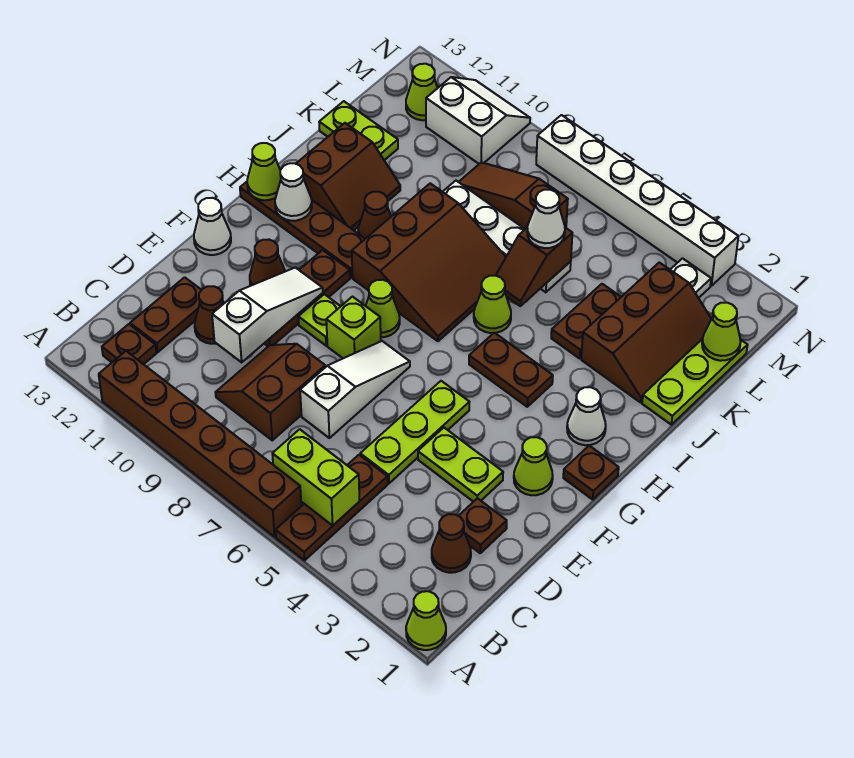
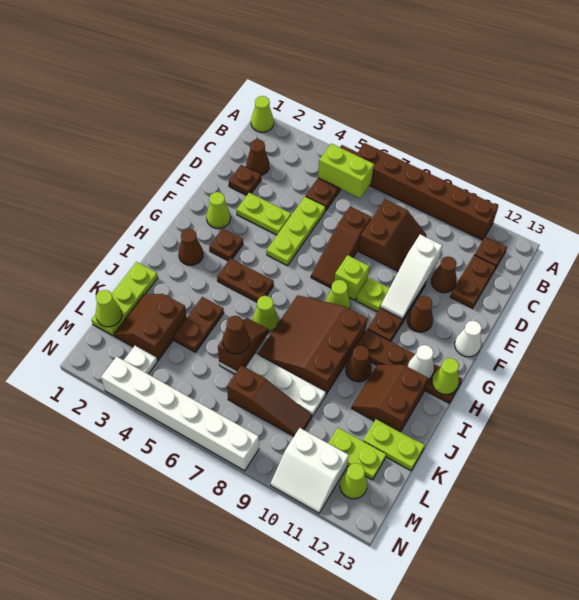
white 1x3 slope [300,341,410,438] -> brown 1x3 slope [311,206,371,288]
brown 1x1 plate [563,446,619,499] -> brown 1x1 plate moved to [209,228,243,261]
white 1x1 cone [567,387,606,445] -> brown 1x1 cone [178,229,203,265]
brown 2x3 slope [581,262,711,402] -> brown 2x2 slope [114,294,187,361]
white 1x1 cone [527,190,565,248] -> brown 1x1 cone [223,316,249,354]
none -> lime 1x2 plate [328,428,386,480]

